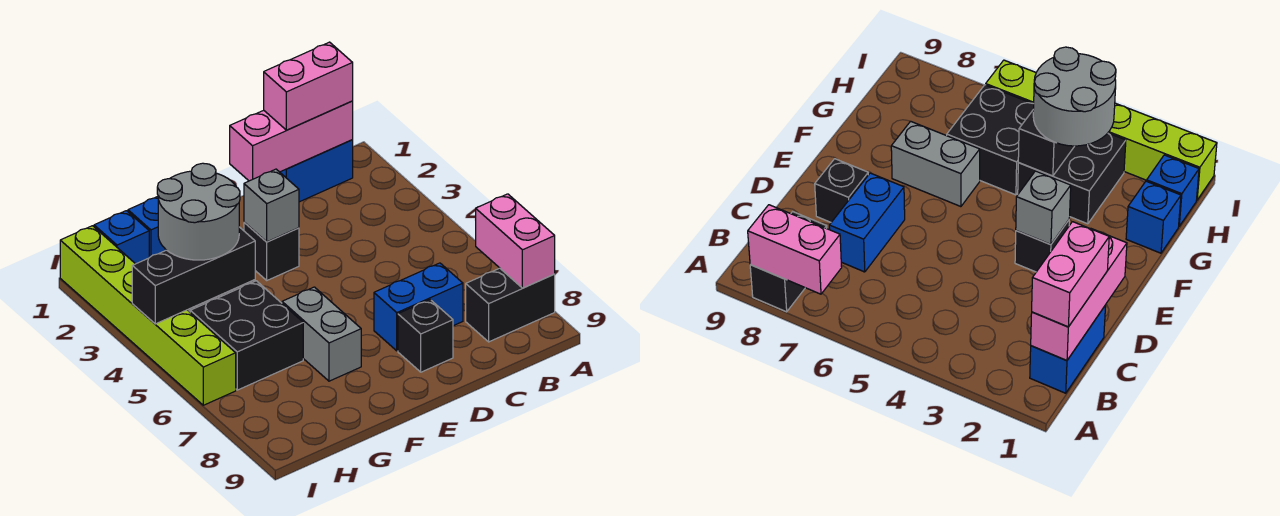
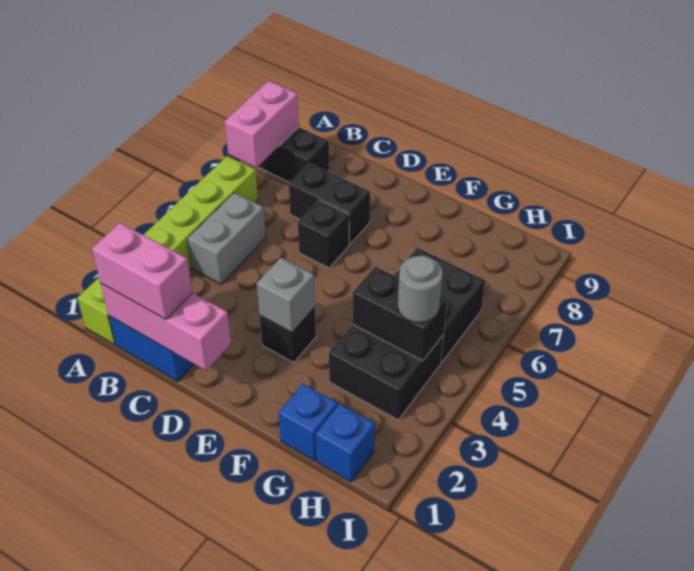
blue 1x2 brick [374,263,463,351] -> black 1x2 brick [289,163,370,244]
black 1x1 brick [398,300,453,372] -> black 1x1 brick moved to [298,200,349,268]
grey 1x2 brick [282,287,361,381] -> grey 1x2 brick moved to [188,193,266,284]
grey 2x2 round brick [157,163,240,260] -> grey 1x1 round brick [398,255,443,323]
black 1x3 brick [132,227,255,324] -> black 1x2 brick [352,266,447,361]
lime 1x6 brick [60,226,236,405] -> lime 1x6 brick moved to [77,156,258,345]

